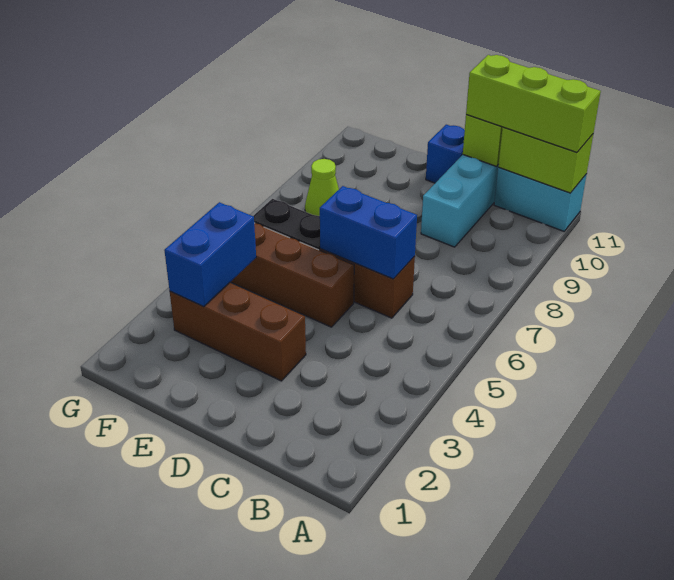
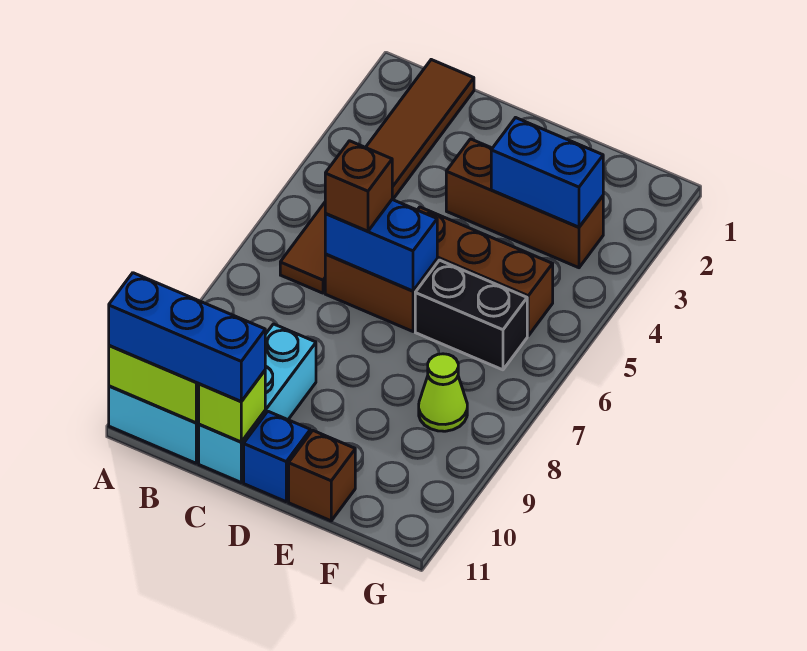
lime 1x3 brick [466,55,601,152] -> blue 1x3 brick [109,273,265,401]
none -> brown 1x6 tile [280,60,474,293]
none -> brown 1x1 brick [325,141,392,231]
none -> brown 1x1 brick [289,431,355,521]
blue 1x2 brick [164,202,256,307] -> blue 1x2 brick turned to [491,118,603,227]

